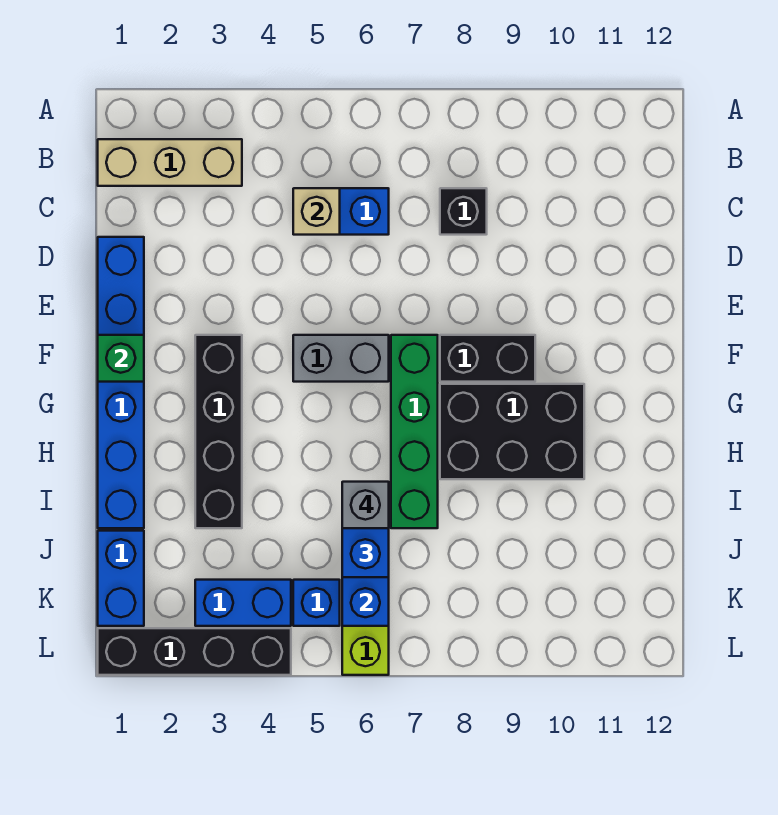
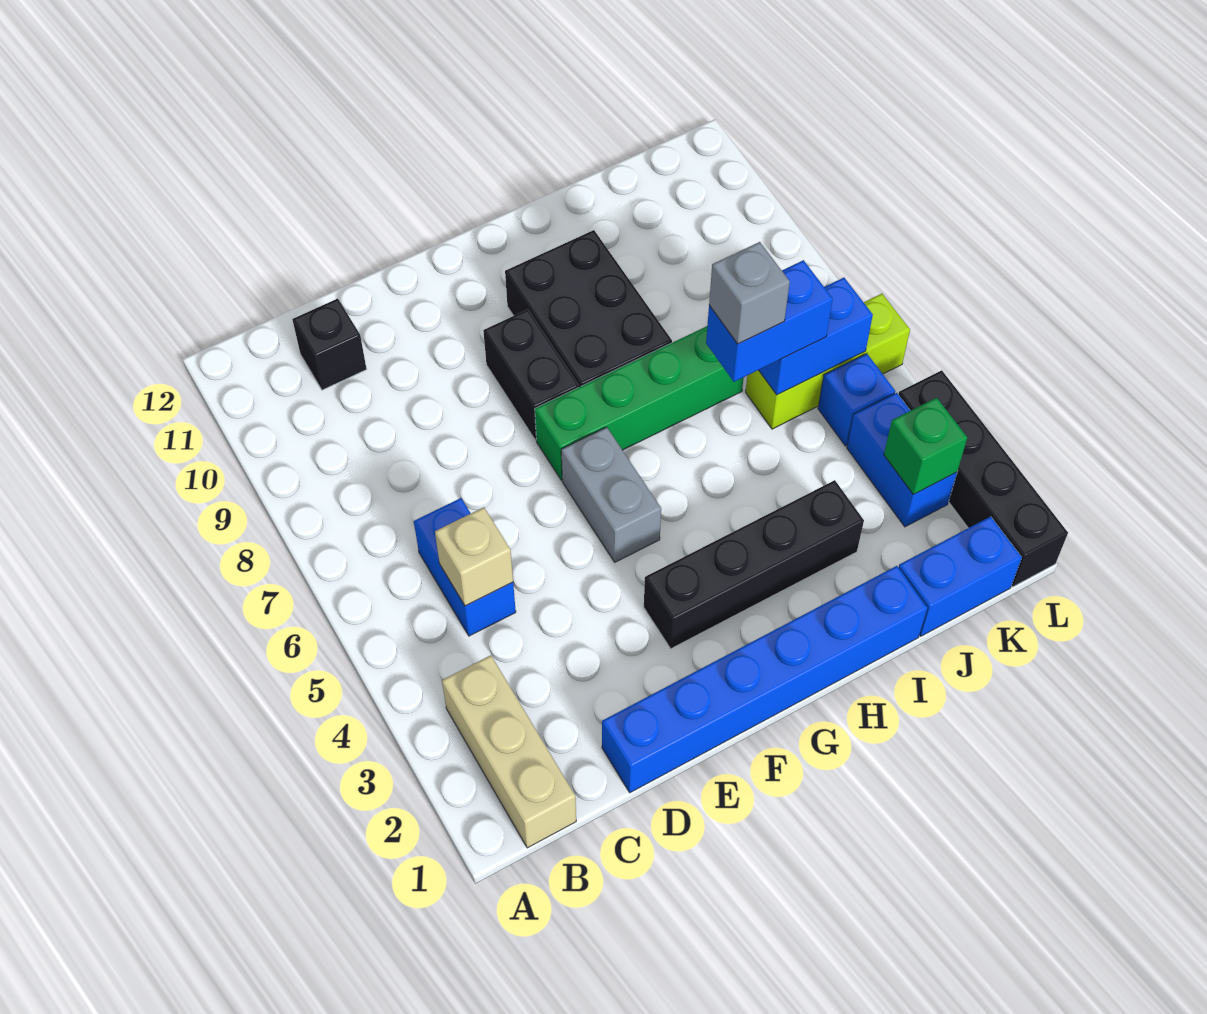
black 1x1 brick [440,188,487,235] -> black 1x1 brick moved to [292,299,366,390]
green 1x1 brick [98,335,144,382] -> green 1x1 brick moved to [884,398,967,495]

